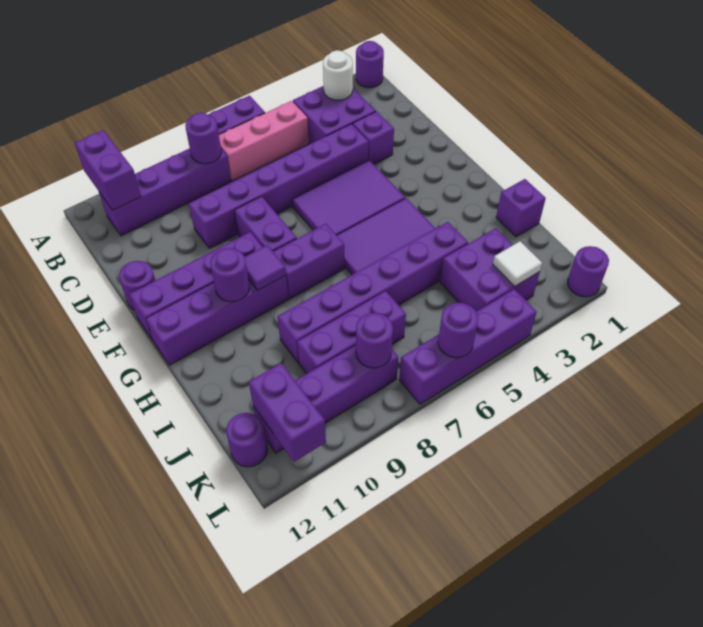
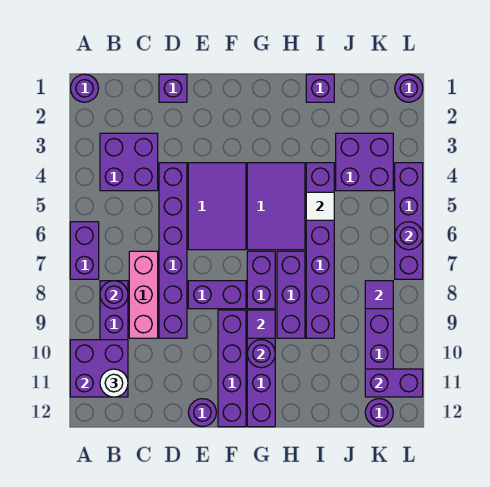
purple 1x2 brick [75,130,141,210] -> purple 2x2 brick [70,340,128,397]
white 1x1 round brick [323,50,353,100] -> white 1x1 round brick moved to [100,369,128,397]
pink 1x3 brick [219,101,309,181] -> pink 1x3 brick moved to [129,251,158,338]
purple 1x1 brick [353,111,394,164] -> purple 1x1 brick moved to [159,74,187,102]
purple 1x3 brick [297,291,406,374] -> purple 1x3 brick moved to [277,251,305,338]
white 1x1 tile [493,241,542,287] -> white 1x1 tile moved to [306,192,334,220]
purple 1x1 round brick [356,313,393,368] -> purple 1x1 tile [365,281,393,309]

